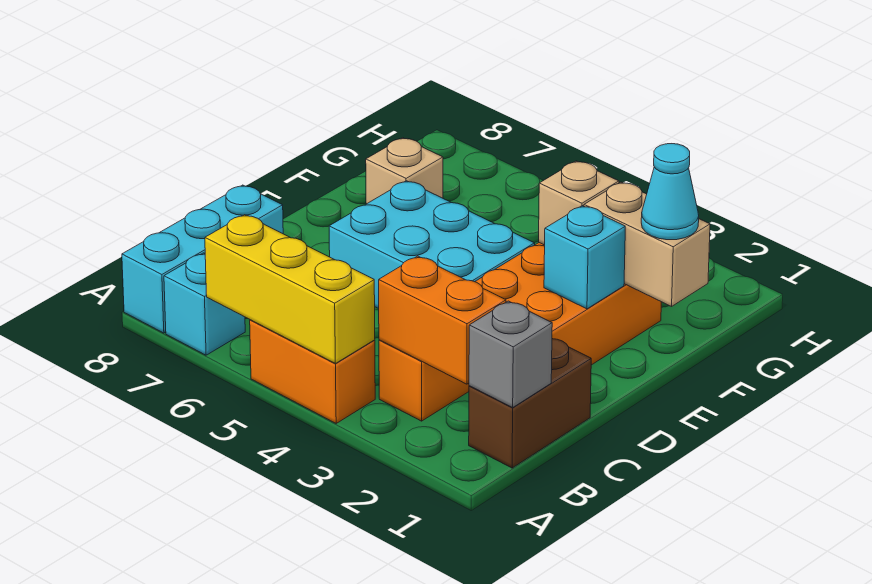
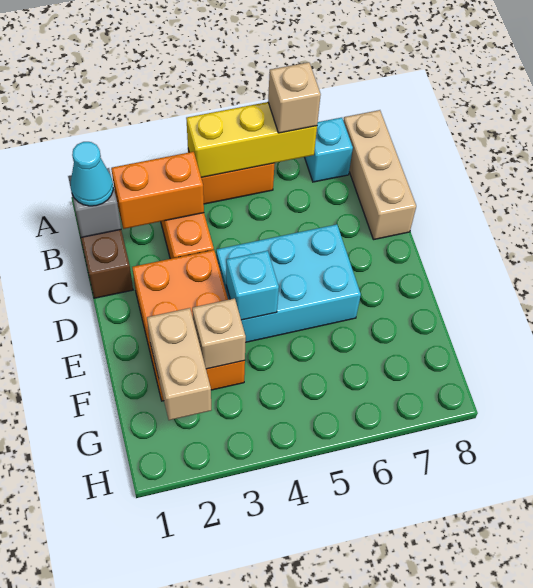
cyan 1x3 brick [122,185,283,333] -> tan 1x3 brick [343,110,416,240]
cyan 1x1 brick [544,206,625,309] -> cyan 1x1 brick moved to [226,251,279,320]
tan 1x2 brick [584,182,710,306] -> tan 1x2 brick turned to [147,308,211,420]
cyan 1x1 cone [641,144,699,240] -> cyan 1x1 cone moved to [71,142,113,206]
tan 1x1 brick [366,138,443,204] -> tan 1x1 brick moved to [268,62,321,133]

